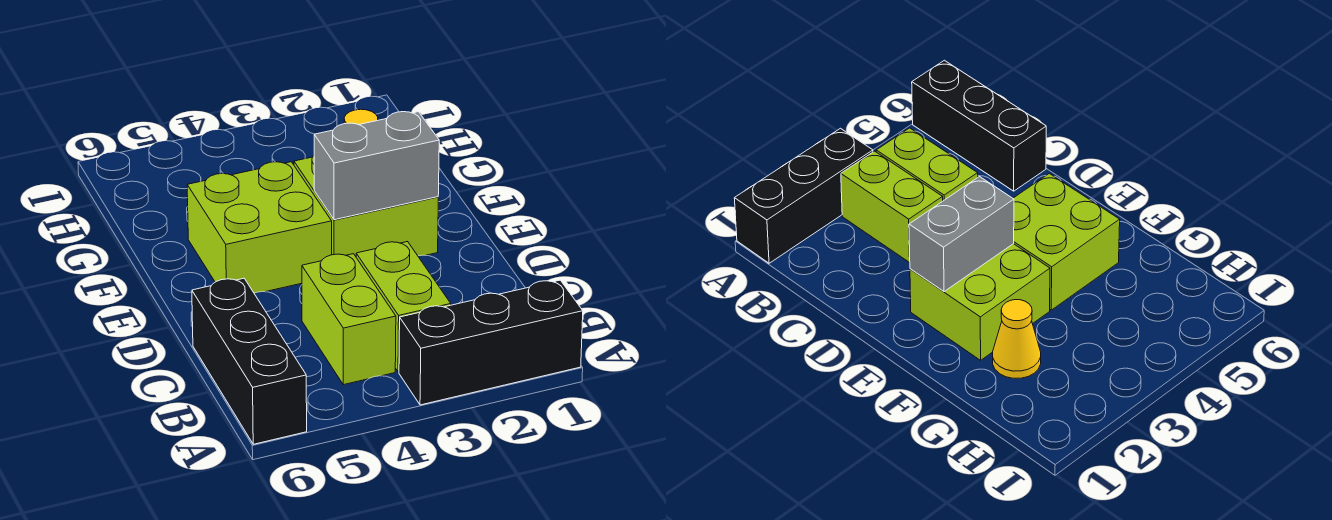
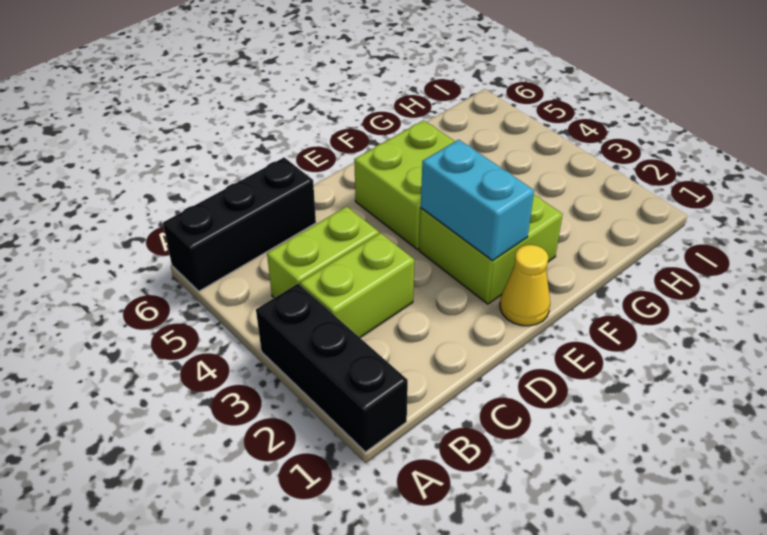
grey 1x2 brick [314,112,439,220] -> cyan 1x2 brick [421,140,534,261]
yellow 1x1 cone [993,300,1041,378] -> yellow 1x1 cone moved to [500,245,550,326]

